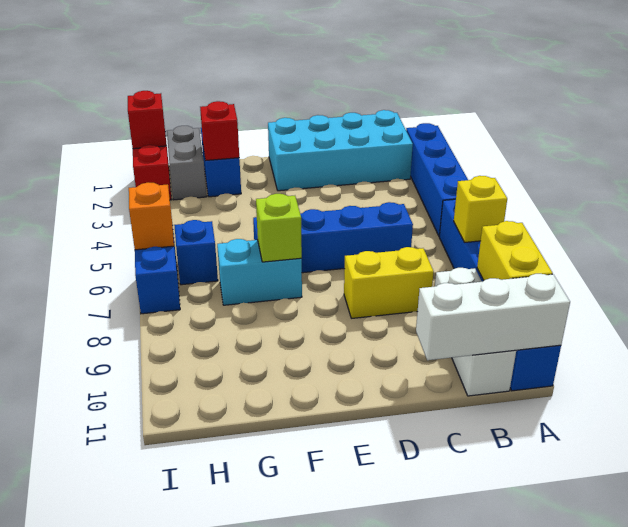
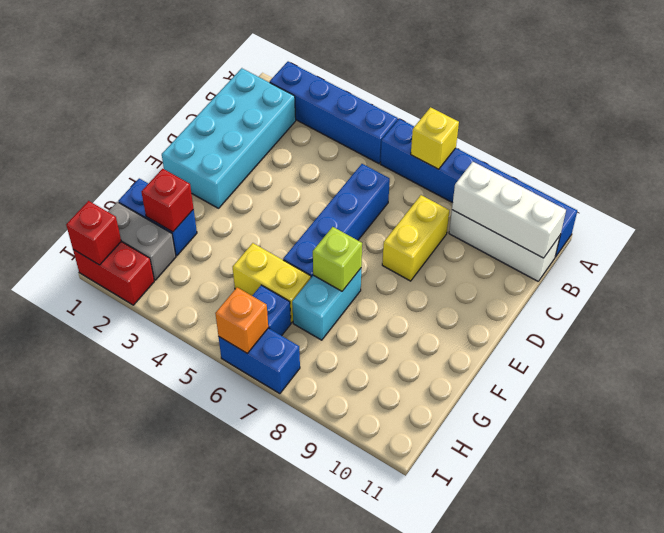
yellow 1x2 brick [477,221,553,280] -> yellow 1x2 brick moved to [233,243,311,323]
white 1x3 brick [416,274,570,360] -> white 1x3 brick turned to [452,162,566,258]

